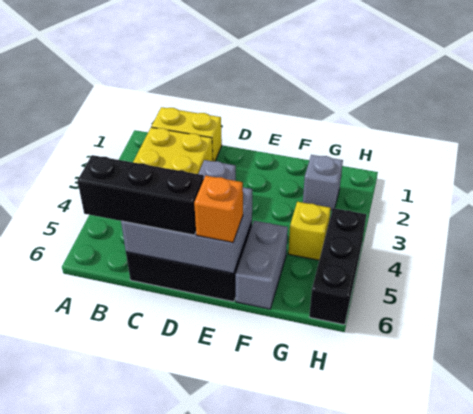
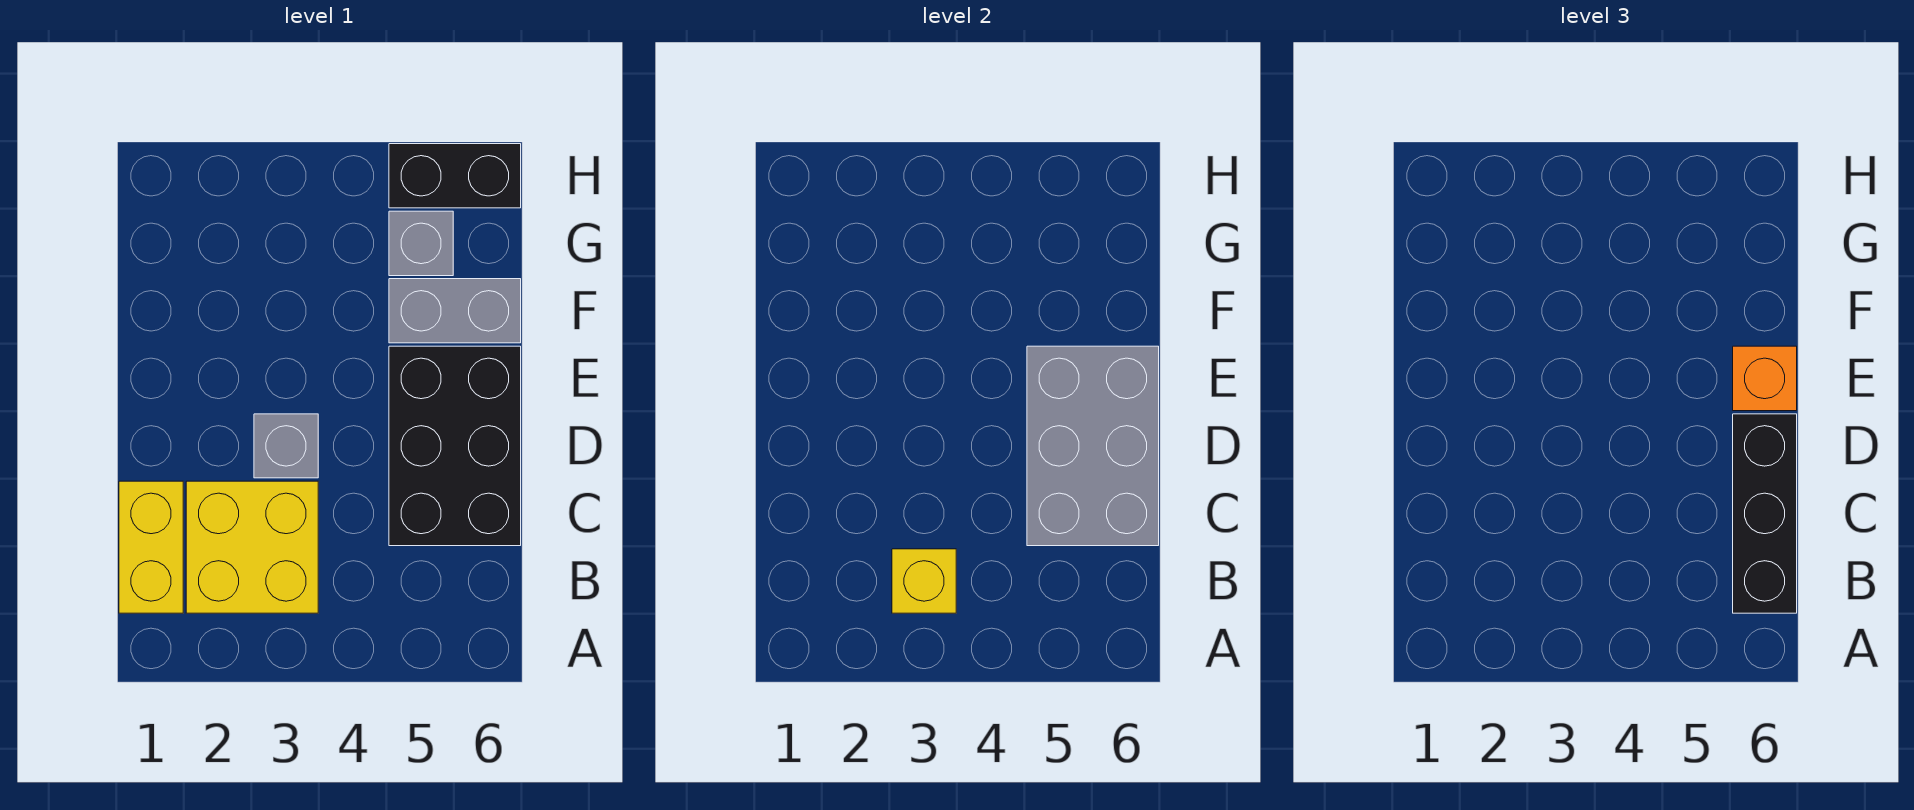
grey 1x1 brick [303,155,343,210] -> grey 1x1 brick moved to [389,211,453,276]
yellow 1x1 brick [288,202,331,260] -> yellow 1x1 brick moved to [892,549,956,613]
black 1x3 brick [309,208,367,325] -> black 1x2 brick [389,144,521,208]

